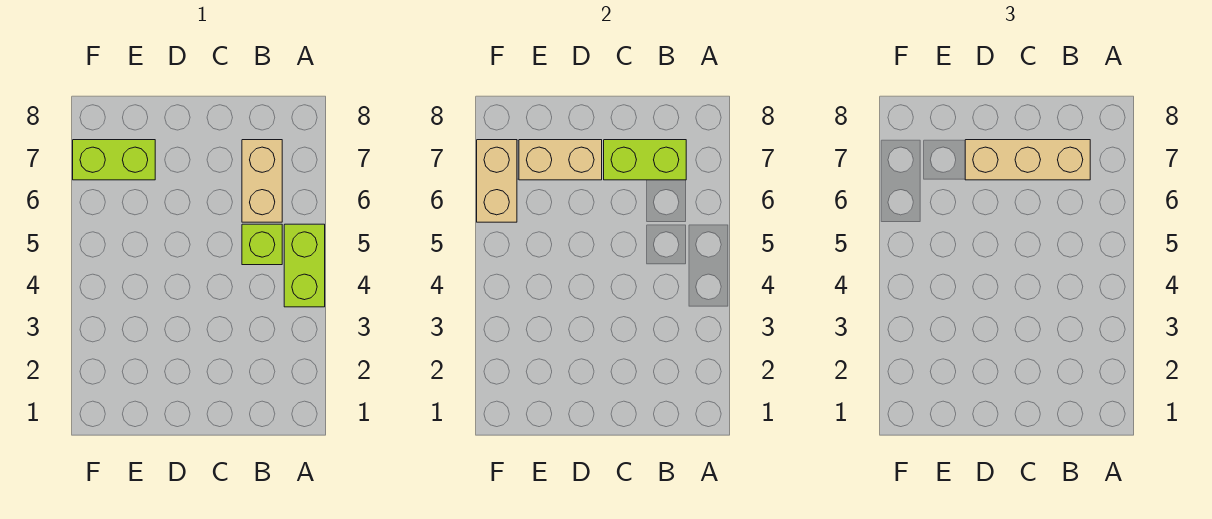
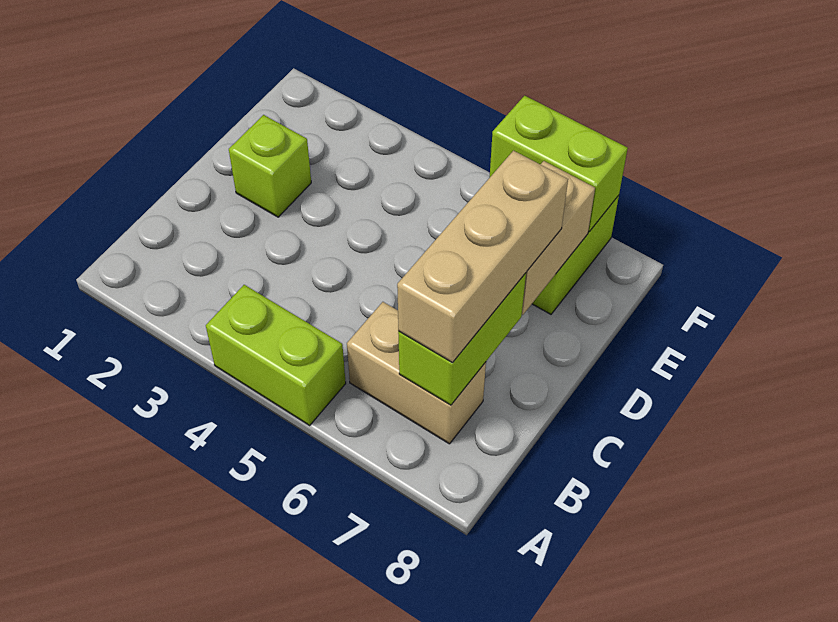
lime 1x1 brick [242,224,282,265] -> lime 1x1 brick moved to [229,115,311,217]
tan 1x2 brick [477,140,517,222] -> lime 1x2 brick [490,96,628,232]

